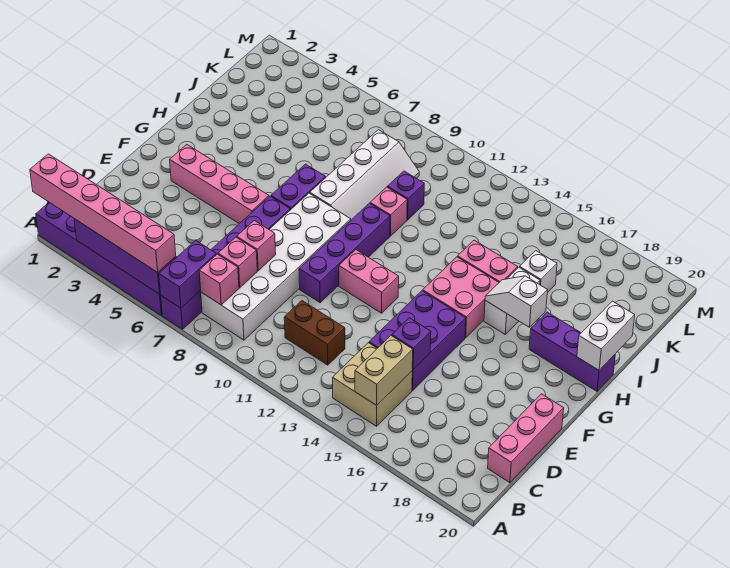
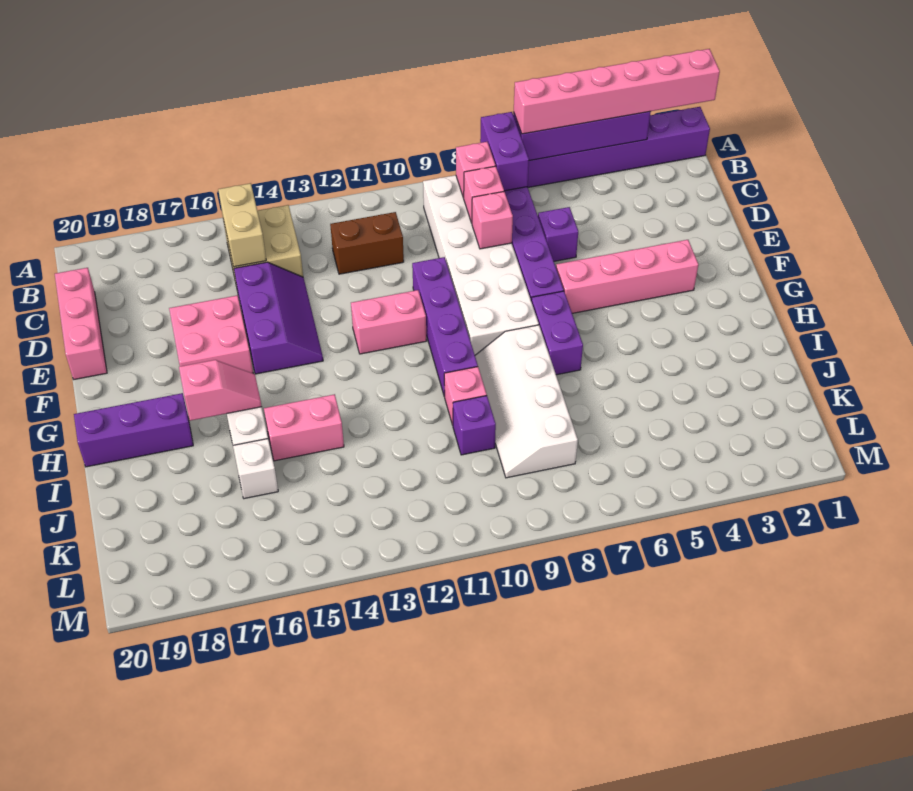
purple 2x3 brick [369,291,466,390] -> purple 2x3 slope [234,262,323,374]
purple 1x1 brick [392,318,431,369] -> purple 1x1 brick moved to [538,207,578,261]
pink 2x2 brick [423,257,499,338] -> pink 2x2 brick moved to [169,295,253,373]
white 1x2 slope [485,276,548,327] -> pink 1x2 slope [179,360,262,421]
white 1x2 brick [577,301,635,370] -> none

